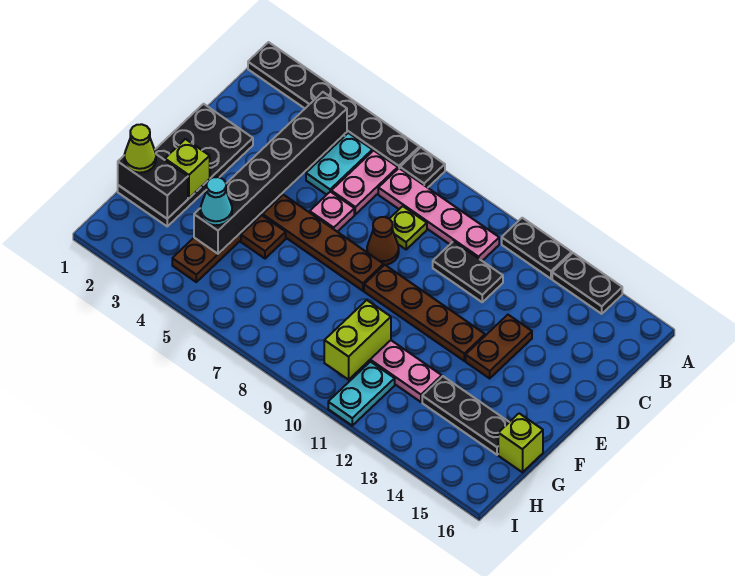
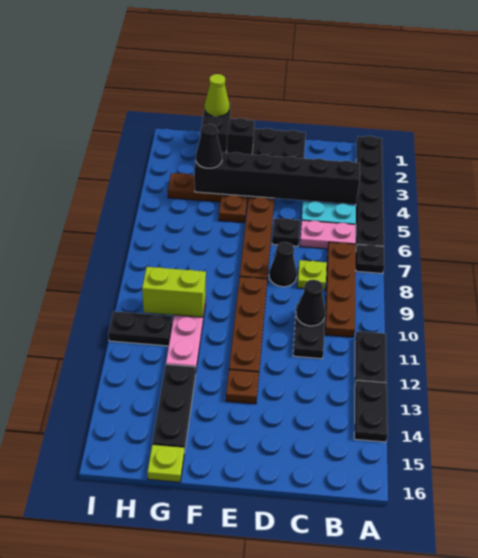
pink 1x4 plate [378,168,499,261] -> brown 1x4 plate [325,242,356,337]
none -> black 1x1 cone [296,280,325,326]
pink 1x1 plate [310,192,354,232] -> black 1x1 plate [272,218,300,246]
brown 1x1 cone [367,217,399,265] -> black 1x1 cone [269,242,297,287]
brown 1x2 plate [466,315,532,378] -> brown 1x1 plate [226,370,259,404]
lime 1x1 brick [165,139,210,198] -> black 1x1 brick [227,118,254,155]
cyan 1x1 cone [200,177,232,225] -> black 1x1 cone [196,124,222,168]
lime 1x1 brick [498,413,543,472] -> lime 1x1 plate [147,444,184,482]
cyan 1x2 plate [328,362,395,425] -> black 1x2 plate [108,311,172,346]

